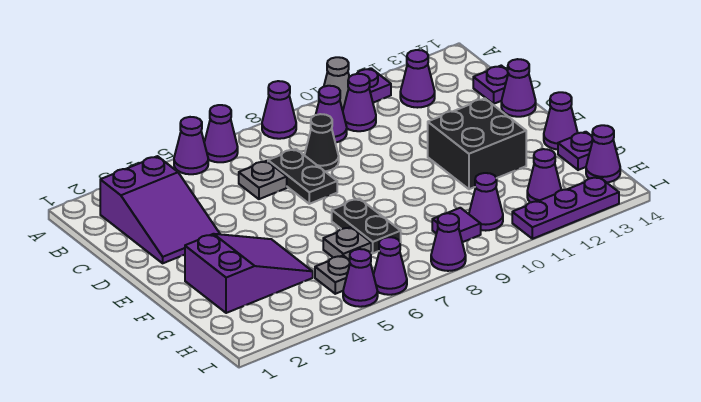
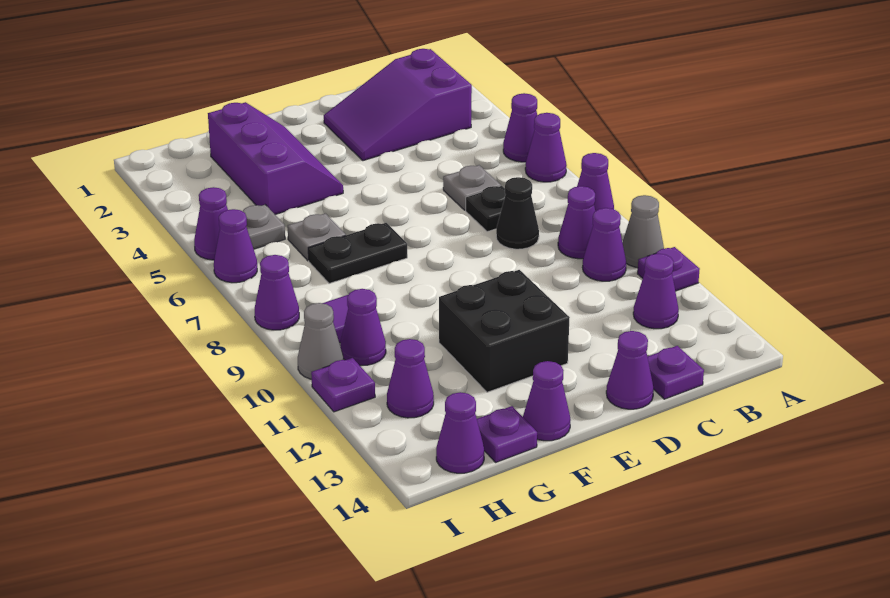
black 1x2 plate [268,149,337,204] -> black 1x1 plate [466,186,506,232]
purple 2x3 slope [185,234,313,313] -> purple 2x3 slope turned to [208,102,343,215]
none -> grey 1x1 cone [298,303,343,379]
purple 1x3 plate [512,177,619,239] -> purple 1x1 plate [311,358,375,412]

